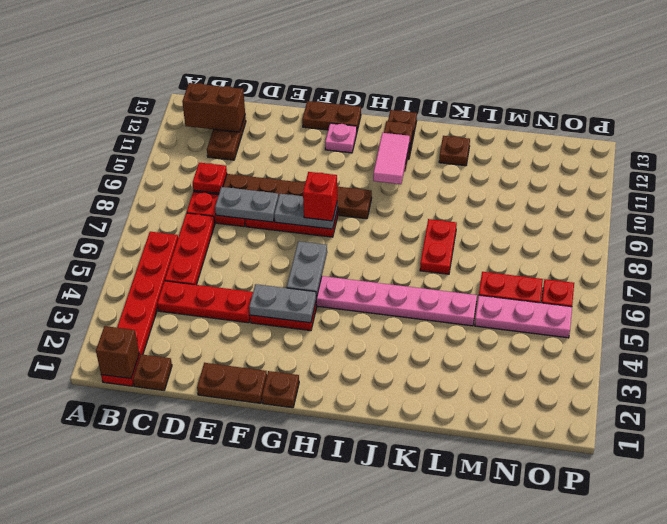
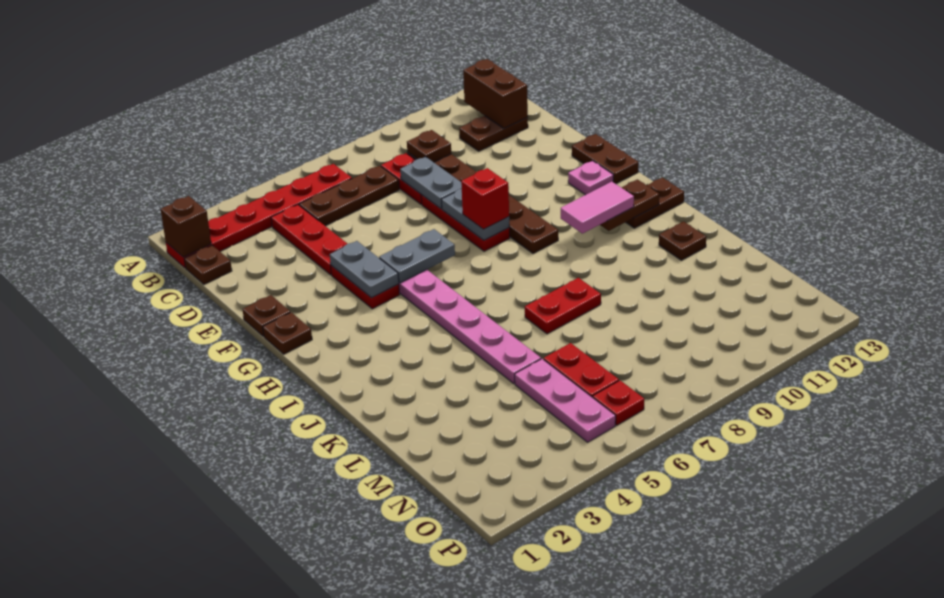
red 1x3 plate [165,213,215,285] -> brown 1x3 plate [299,166,399,226]
red 1x1 plate [193,163,227,193] -> brown 1x1 plate [407,130,451,162]
brown 1x2 plate [197,363,267,403] -> brown 1x1 plate [243,295,290,336]

